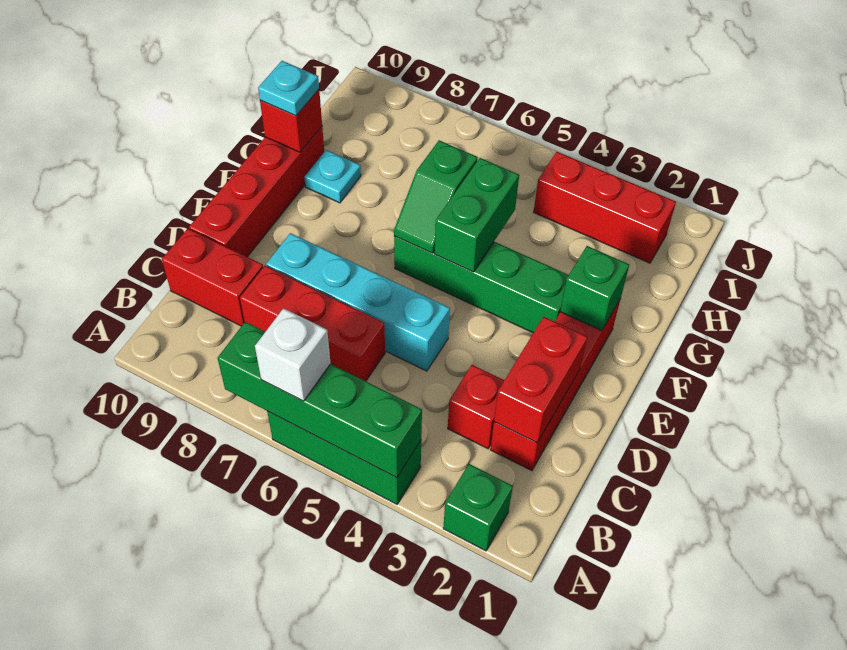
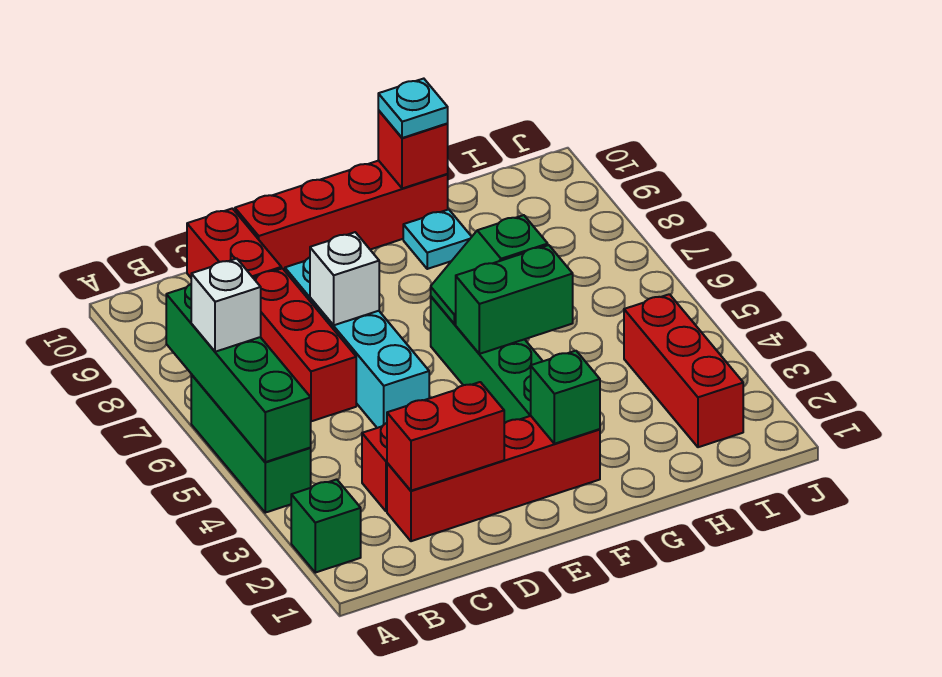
none -> white 1x1 brick [310,232,379,325]

